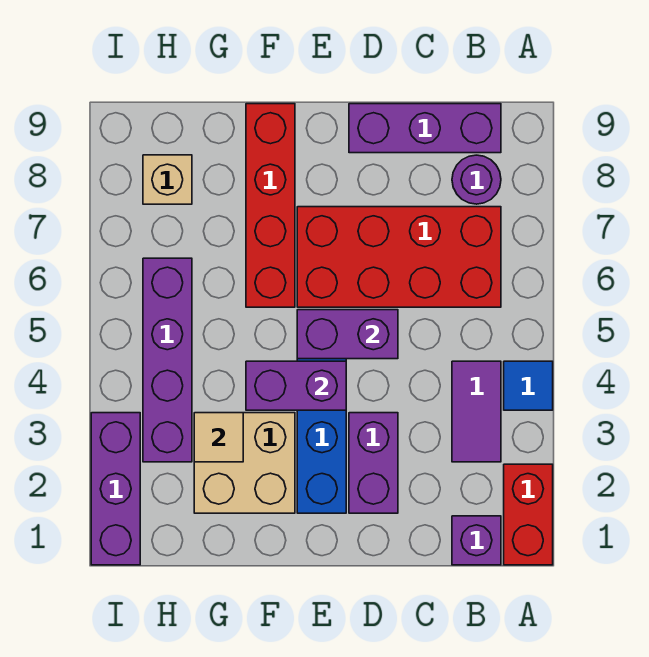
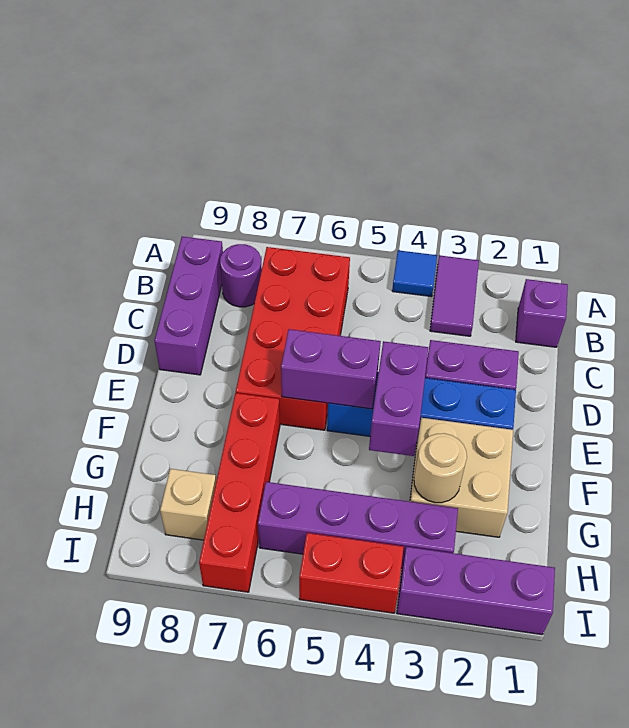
red 1x2 brick [504,464,553,565] -> red 1x2 brick moved to [299,533,404,613]
purple 1x2 tile [452,361,501,462] -> purple 1x2 tile turned to [430,256,479,336]
purple 1x2 brick [297,310,398,359] -> purple 1x2 brick turned to [281,329,381,409]
red 1x4 brick [246,104,295,307] -> red 1x4 brick turned to [199,393,280,592]
tan 1x1 tile [194,413,243,462] -> tan 1x1 round brick [414,433,467,503]

